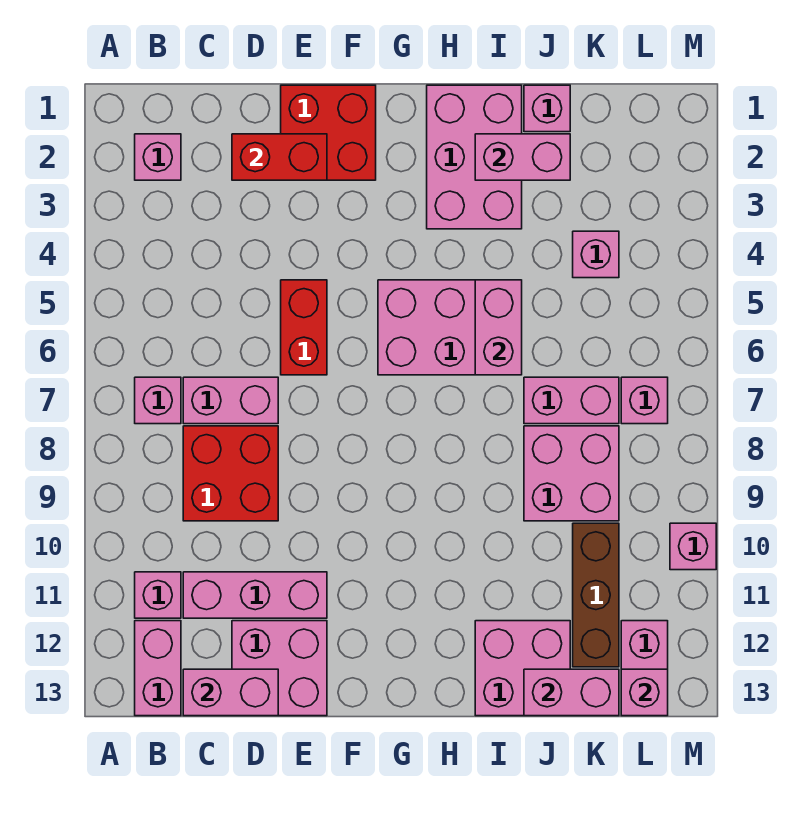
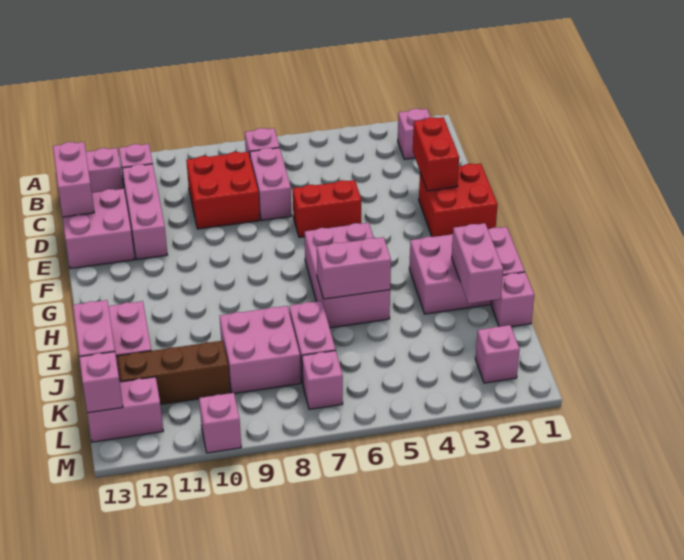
pink 1x1 brick [573,231,619,278] -> pink 1x1 brick moved to [475,325,520,383]

